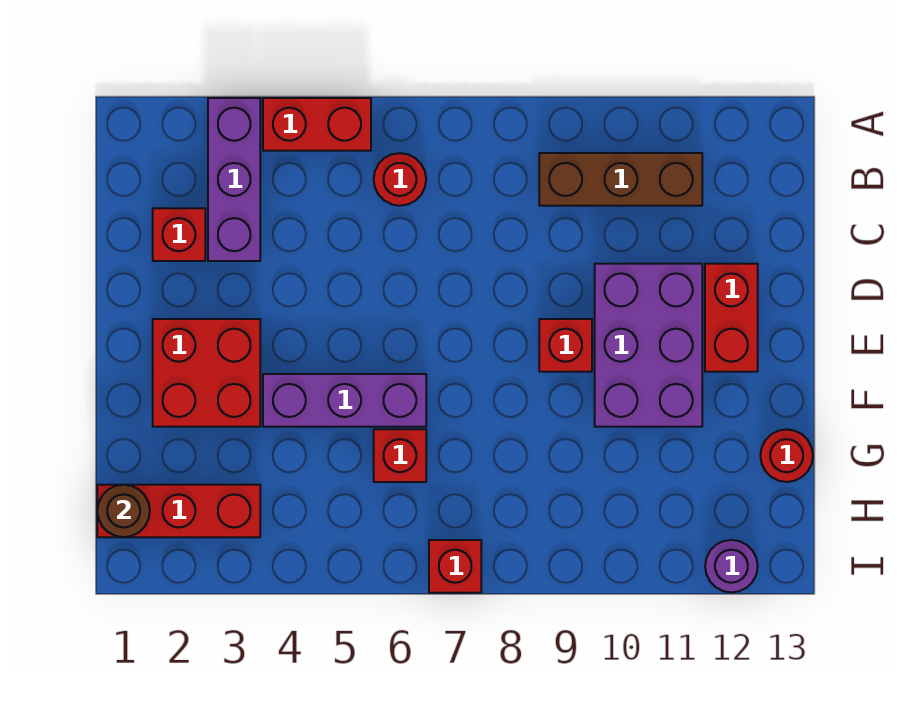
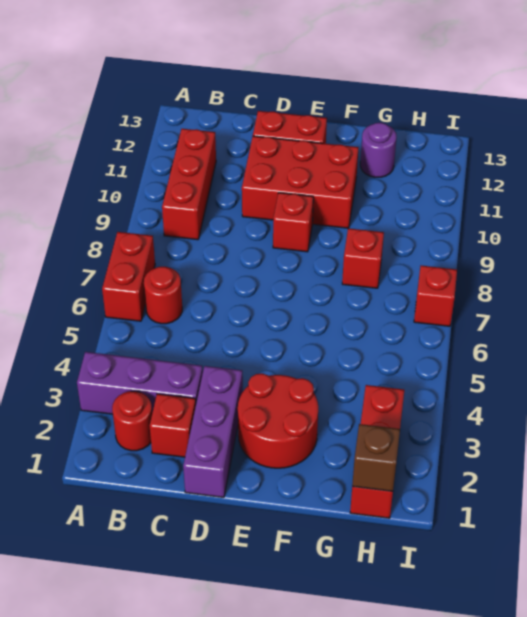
red 1x2 brick [263,98,371,151] -> red 1x2 brick moved to [102,232,155,321]
brown 1x3 brick [539,153,702,206] -> red 1x3 brick [162,129,216,240]
purple 2x3 brick [595,264,702,427] -> red 2x3 brick [242,136,359,228]
red 2x2 brick [153,319,260,427] -> red 2x2 round brick [238,374,318,468]
purple 1x3 brick [263,374,426,427] -> purple 1x3 brick moved to [183,366,243,497]
red 1x1 brick [374,429,426,482] -> red 1x1 brick moved to [342,228,384,288]
red 1x1 round brick [760,429,813,482] -> red 1x1 round brick moved to [112,391,152,451]
brown 1x1 round brick [97,485,150,537] -> brown 1x1 brick [352,424,400,491]
purple 1x1 round brick [705,540,758,592] -> purple 1x1 round brick moved to [360,123,397,177]

